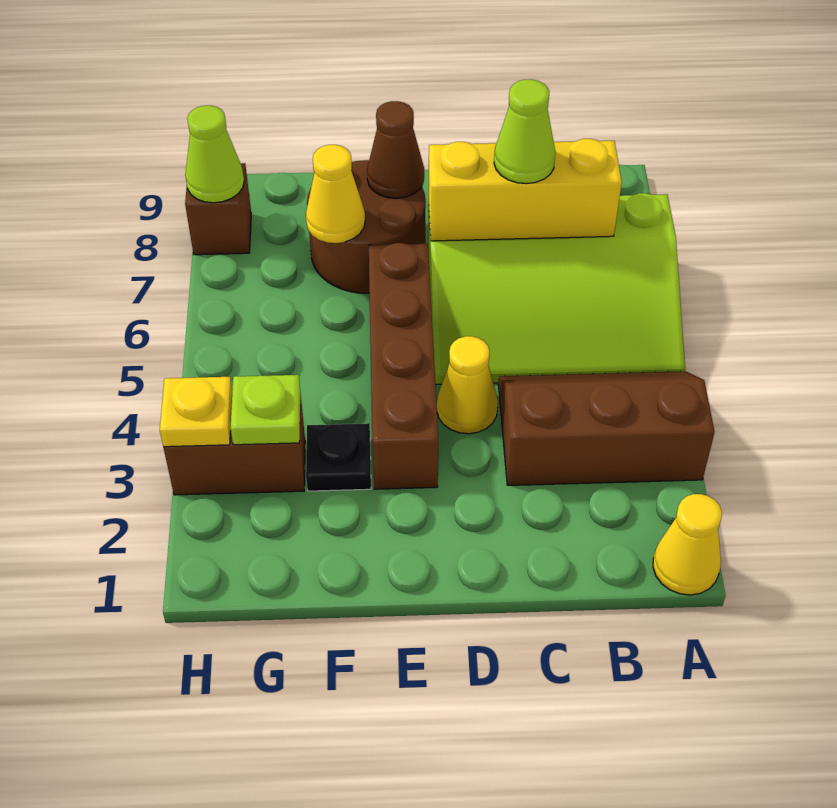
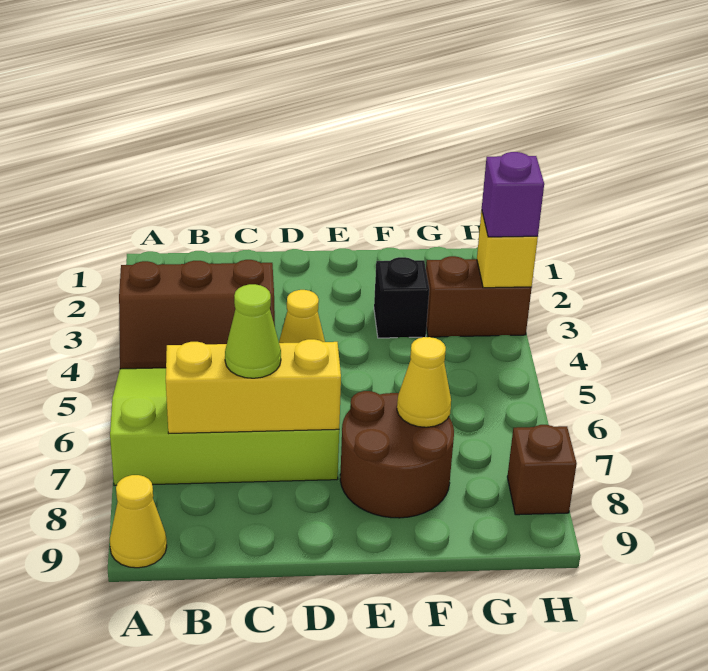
yellow 1x1 cone [653,494,722,595] -> yellow 1x1 cone moved to [110,475,167,568]
brown 1x4 brick [369,243,438,489] -> none
brown 1x1 cone [367,101,424,198] -> none
black 1x1 plate [306,423,371,491] -> black 1x1 brick [374,257,429,338]
lime 1x1 plate [230,375,300,445] -> none
yellow 1x1 plate [160,377,232,447] -> yellow 1x1 brick [477,210,538,288]
none -> purple 1x1 brick [482,152,544,237]
lime 1x1 cone [185,105,244,203] -> none

